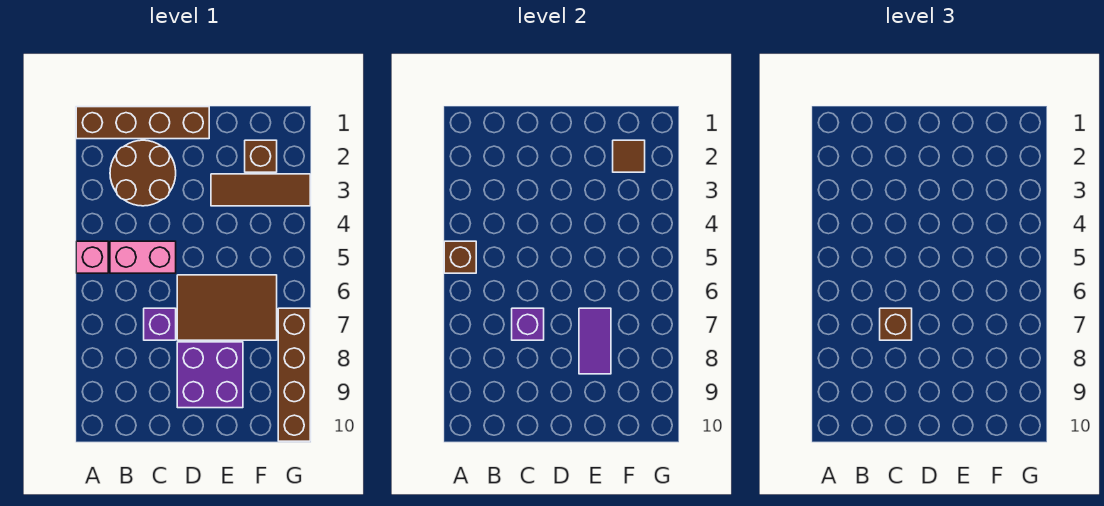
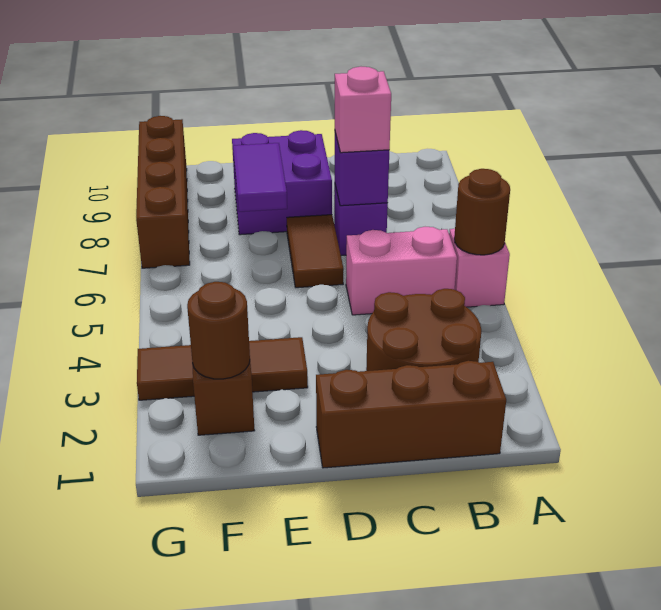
brown 1x4 brick [76,107,209,139] -> brown 1x3 brick [316,361,506,468]
brown 1x1 brick [444,241,476,273] -> brown 1x1 round brick [454,169,510,255]
brown 1x1 brick [880,308,912,340] -> pink 1x1 brick [335,67,391,153]
brown 2x3 tile [177,275,277,340] -> brown 1x2 tile [287,215,344,288]
brown 1x1 tile [613,140,645,172] -> brown 1x1 round brick [187,282,250,379]

